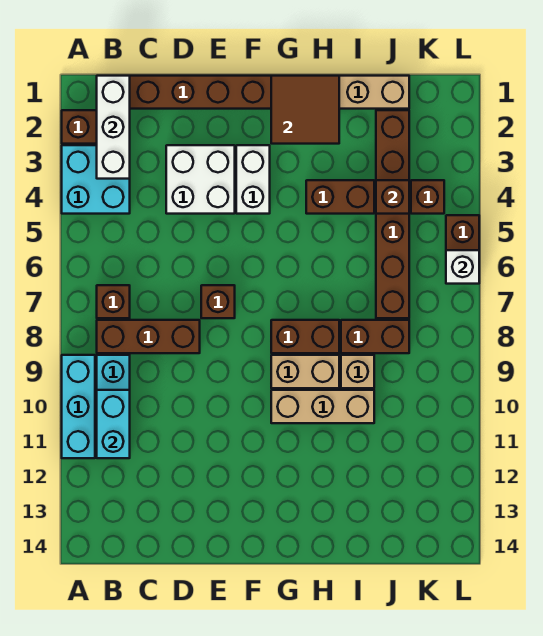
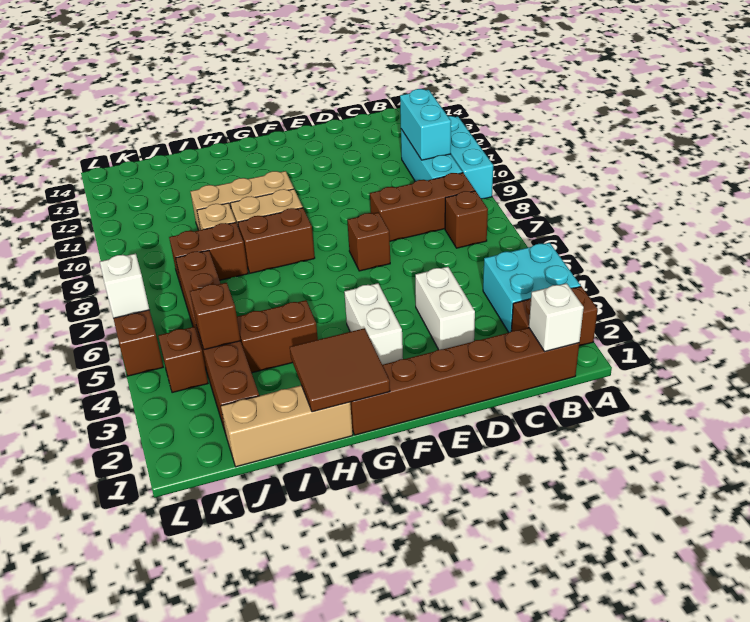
white 1x3 brick [97,76,130,179] -> white 1x1 brick [529,283,584,351]
white 2x2 brick [166,145,235,214] -> white 1x2 brick [415,267,475,350]

